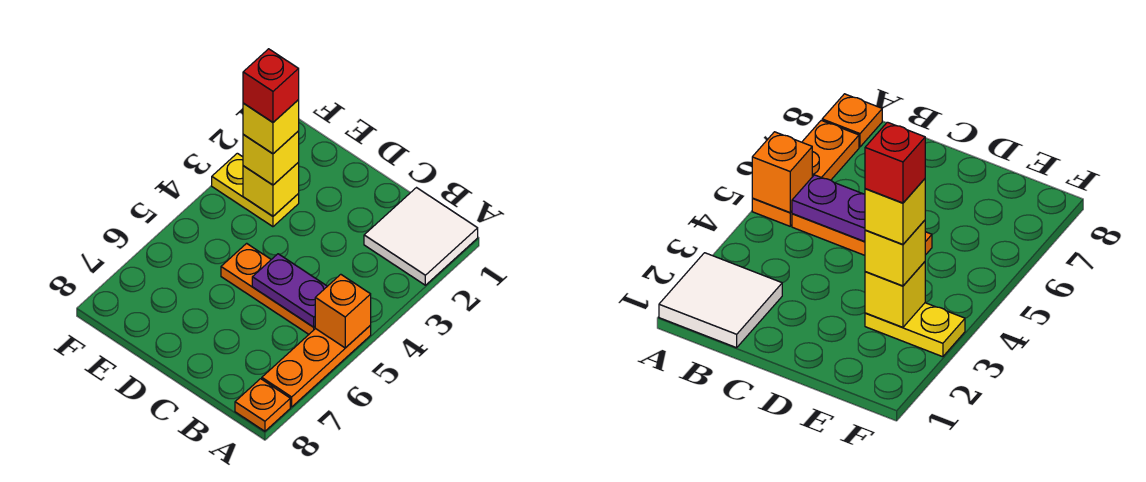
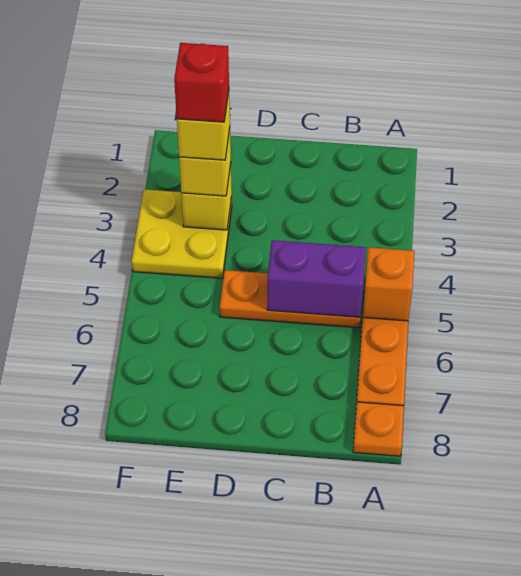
white 2x2 tile [364,188,478,285] -> none
purple 1x2 plate [252,254,327,327] -> purple 1x2 brick [267,240,366,317]
yellow 1x2 plate [212,153,299,227] -> yellow 2x2 plate [132,189,232,278]

